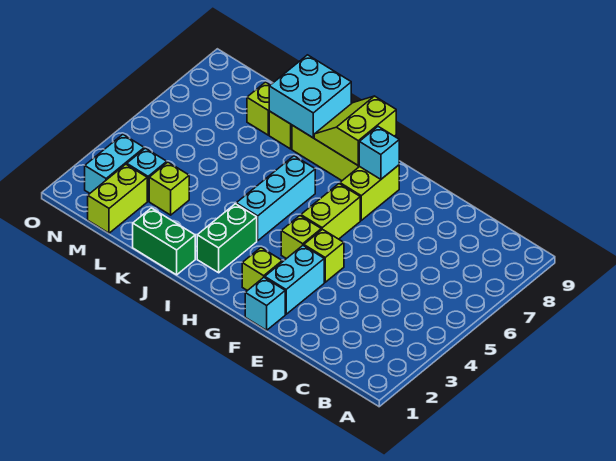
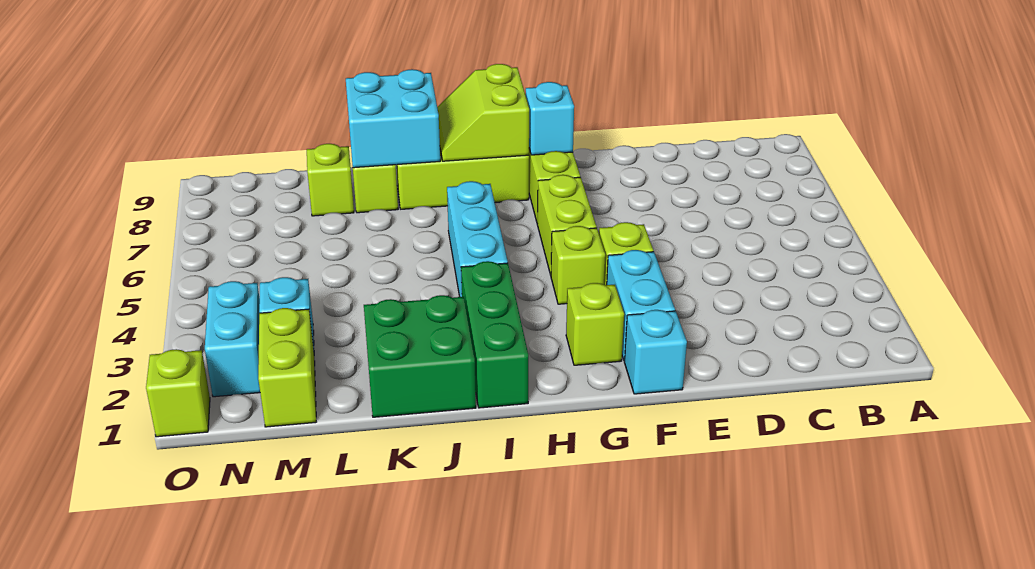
green 1x2 brick [197,204,257,273] -> green 1x3 brick [461,261,528,408]
green 1x2 brick [133,208,195,275] -> green 2x2 brick [364,295,476,417]
lime 1x1 brick [149,162,189,215] -> lime 1x1 brick moved to [146,349,210,437]

